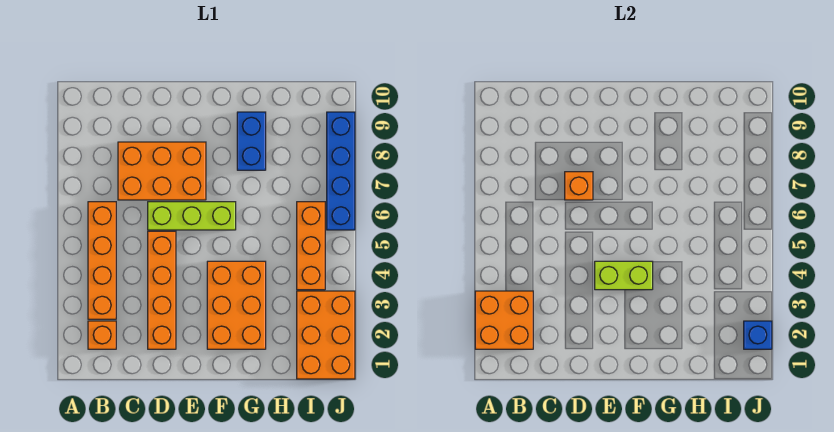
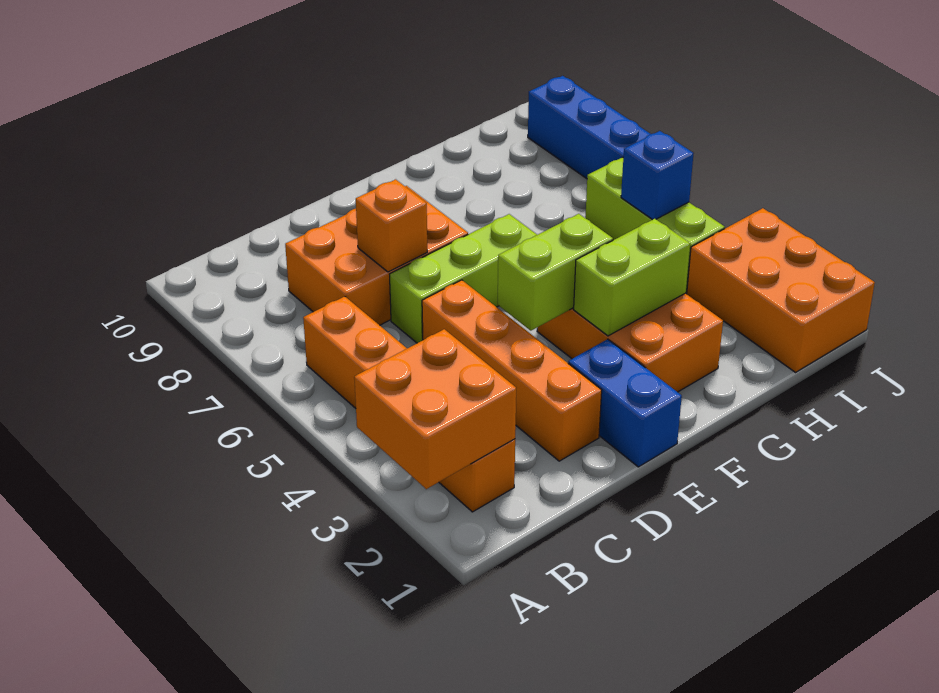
none -> lime 1x2 brick [574,219,690,336]
blue 1x2 brick [237,112,266,170] -> blue 1x2 brick moved to [568,339,682,467]
orange 1x3 brick [297,202,325,290] -> lime 1x3 brick [585,157,725,293]
blue 1x1 brick [744,321,772,349] -> blue 1x1 brick moved to [621,131,694,220]

